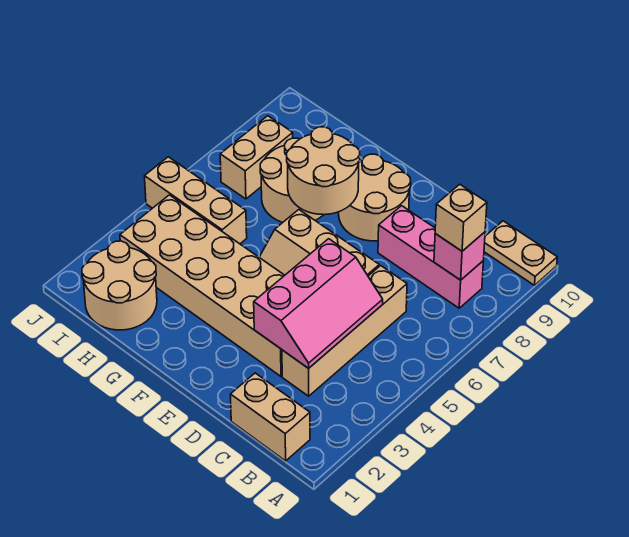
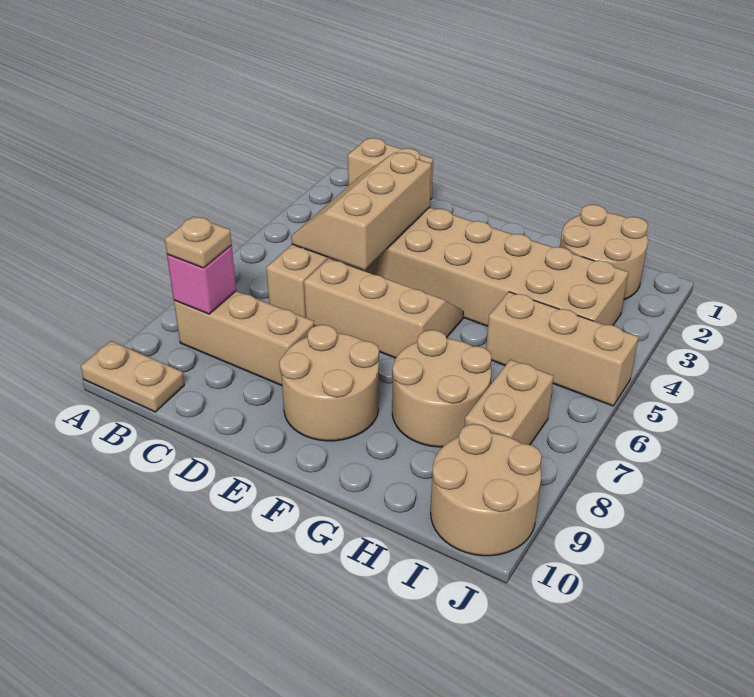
pink 1x3 brick [378,206,483,308] -> tan 1x3 brick [174,291,314,386]
tan 1x1 brick [435,184,487,251] -> tan 1x1 plate [165,216,232,268]
pink 2x3 slope [254,239,383,368] -> tan 2x3 slope [291,153,431,270]
tan 2x2 round brick [287,127,360,215] -> tan 2x2 round brick moved to [431,424,542,556]

